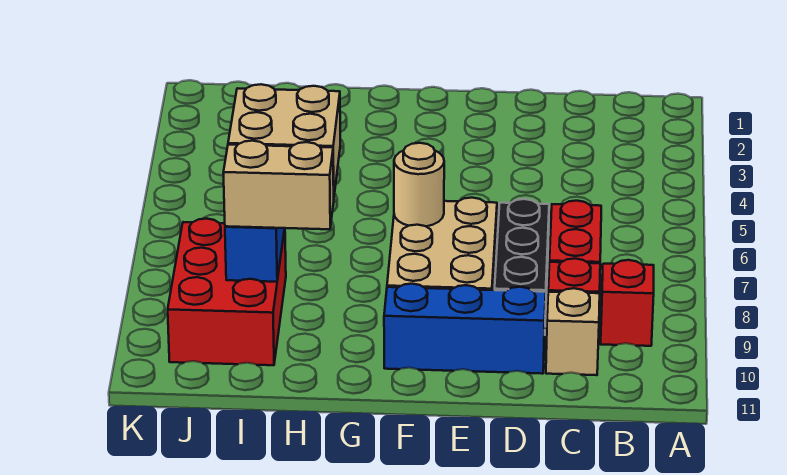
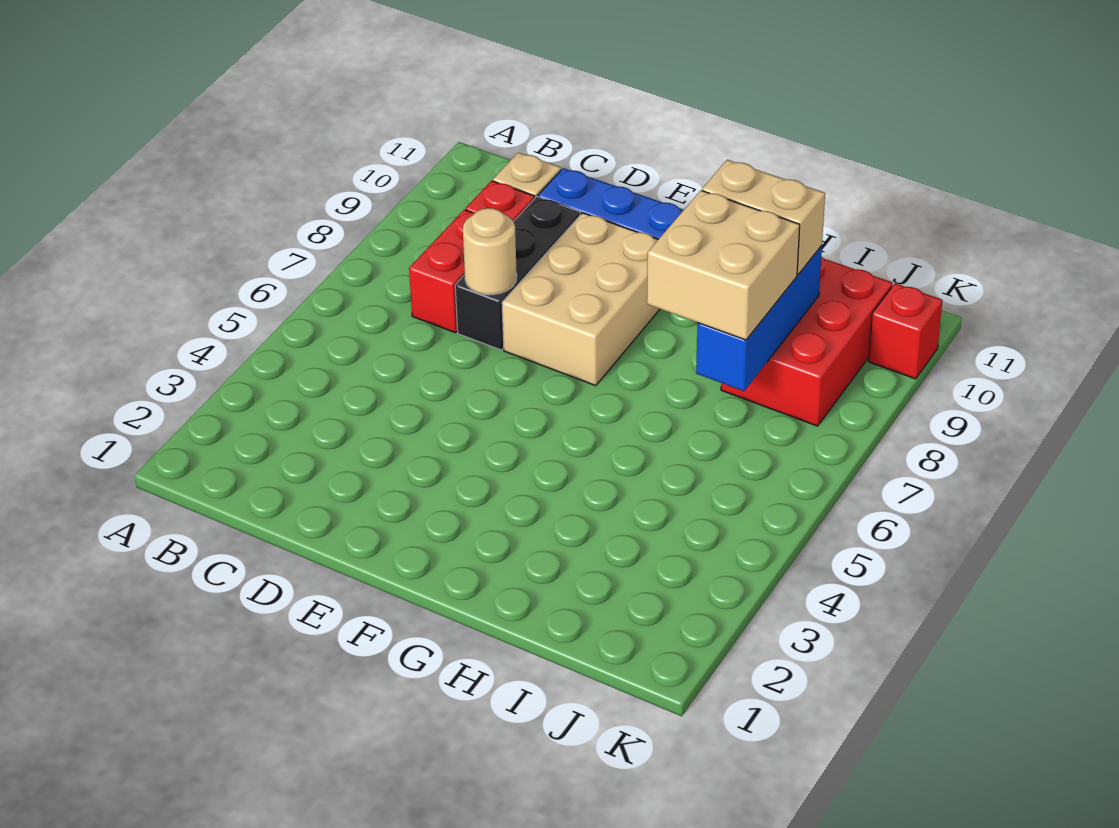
red 1x1 brick [601,260,654,346] -> red 1x1 brick moved to [869,283,942,379]
tan 1x1 round brick [394,143,444,226] -> tan 1x1 round brick moved to [463,208,517,295]

